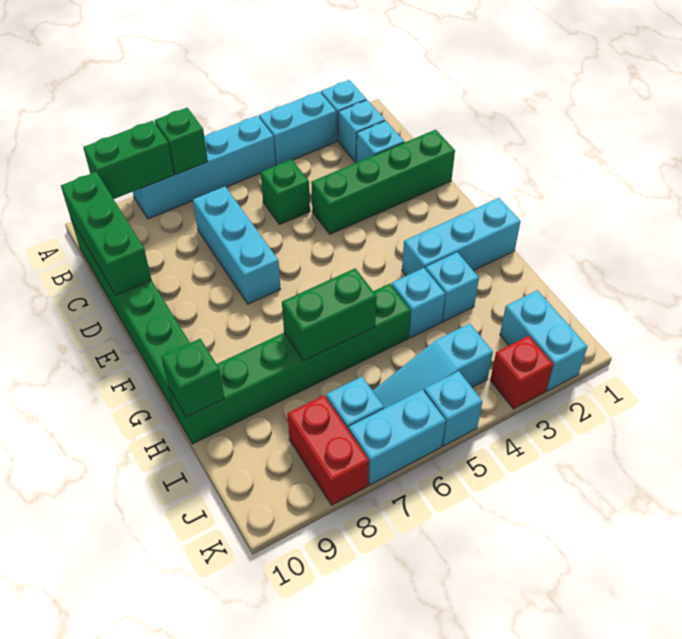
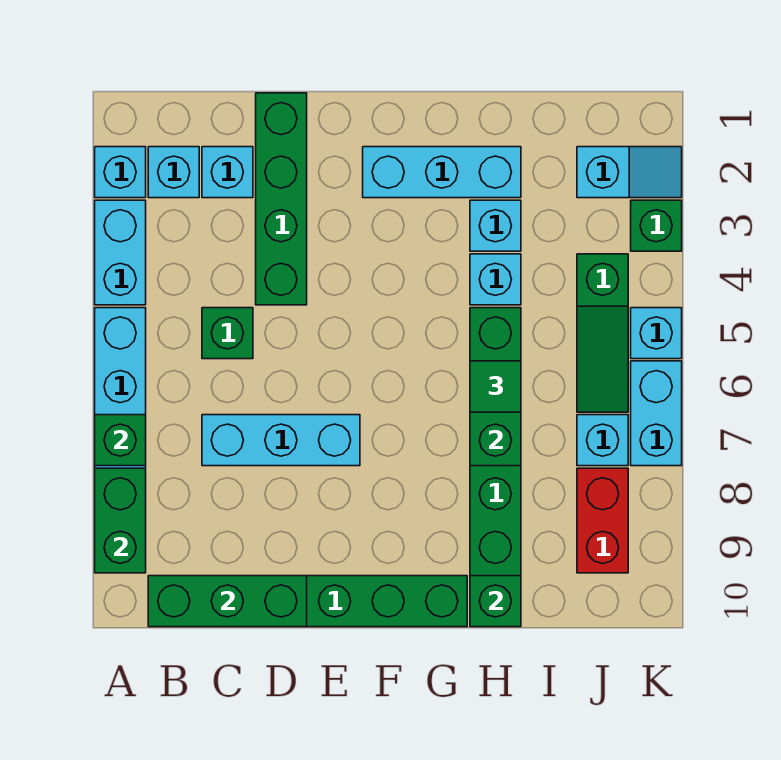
cyan 1x3 brick [402,198,521,276] -> cyan 1x3 brick turned to [363,147,521,198]
none -> green 1x1 tile [470,361,521,412]
cyan 1x2 brick [500,290,588,391] -> cyan 1x2 slope [577,147,682,198]
cyan 1x3 slope [373,324,493,409] -> green 1x3 slope [577,254,628,412]
red 1x2 brick [288,395,369,505] -> red 1x2 brick turned to [577,468,628,573]
red 1x1 brick [490,336,553,409] -> green 1x1 brick [631,200,682,251]

